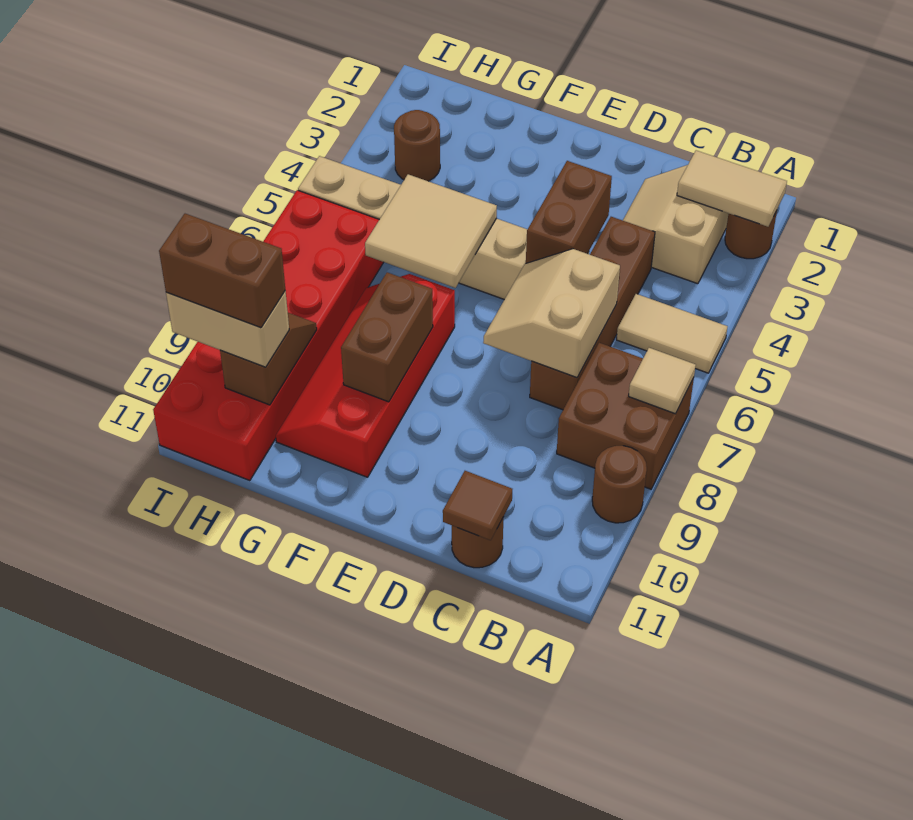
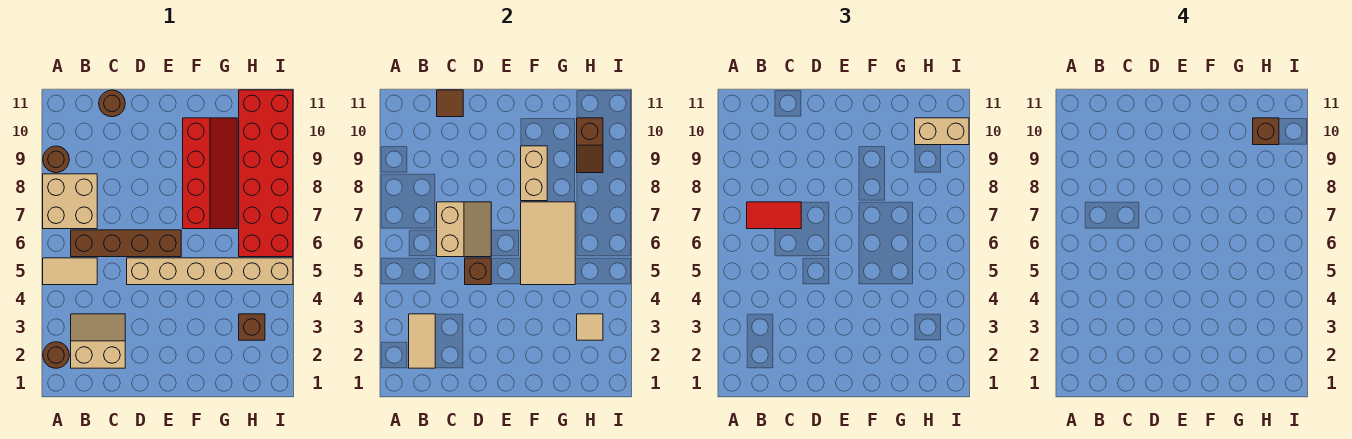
tan 1x2 tile [677,150,787,227] -> tan 1x2 tile turned to [409,314,435,368]
brown 2x2 brick [557,343,694,489] -> tan 2x2 brick [43,174,97,229]
tan 1x1 tile [629,348,696,414] -> tan 1x1 tile moved to [577,314,603,340]
tan 2x2 slope [623,165,729,284] -> tan 2x2 slope turned to [71,314,125,368]
none -> red 1x2 tile [747,202,801,229]
brown 1x4 brick [530,217,655,410] -> brown 1x4 brick turned to [71,230,181,257]
brown 1x2 brick [526,161,612,263] -> brown 1x1 brick [465,258,491,285]
tan 2x2 tile [365,174,497,288] -> tan 2x3 tile [521,202,575,285]
brown 1x2 brick [341,272,433,402] -> tan 1x2 brick [521,146,547,201]
brown 1x1 round brick [394,110,440,181] -> brown 1x1 brick [239,314,265,340]
brown 1x2 brick [159,214,285,328] -> brown 1x1 brick [1253,118,1279,145]

